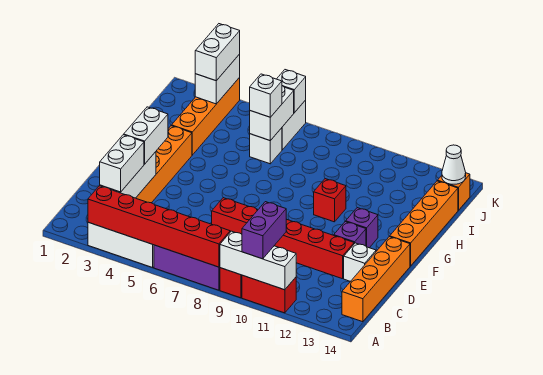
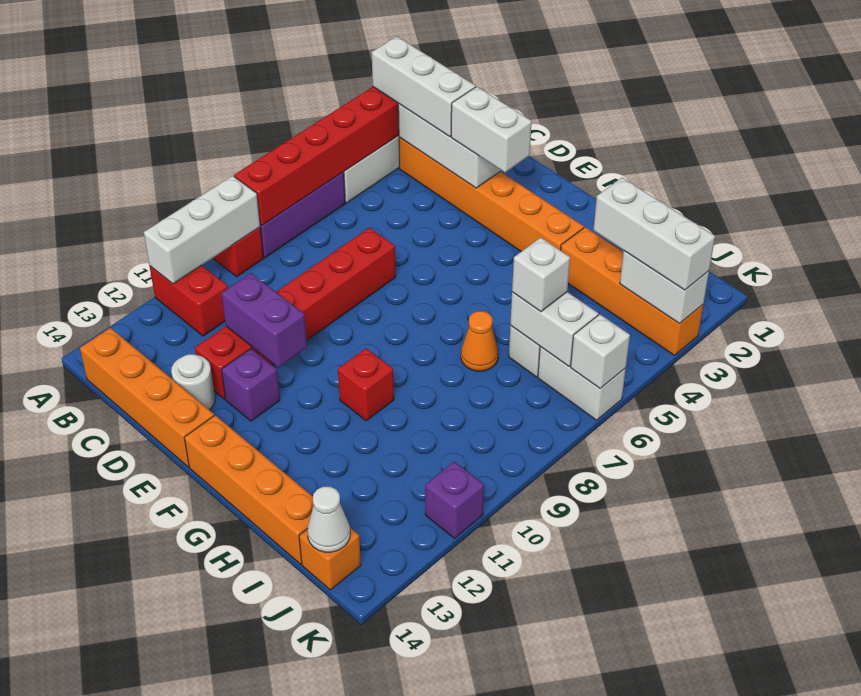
red 1x2 brick [242,275,296,313] -> red 1x2 brick turned to [150,265,228,336]
purple 1x2 brick [242,202,286,259] -> purple 1x2 brick moved to [222,273,307,367]
white 1x2 brick [100,135,144,192] -> white 1x3 brick [372,36,476,137]
white 1x1 brick [344,243,376,282] -> white 1x1 round brick [171,354,215,410]
purple 1x1 brick [346,208,378,248] -> purple 1x1 brick moved to [425,461,484,538]
none -> orange 1x1 cone [461,311,498,371]
white 1x2 brick [195,24,240,81] -> white 1x3 brick [593,178,715,290]

